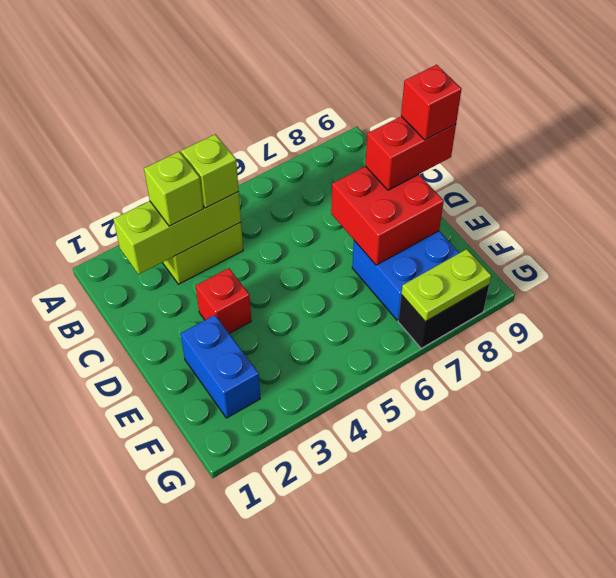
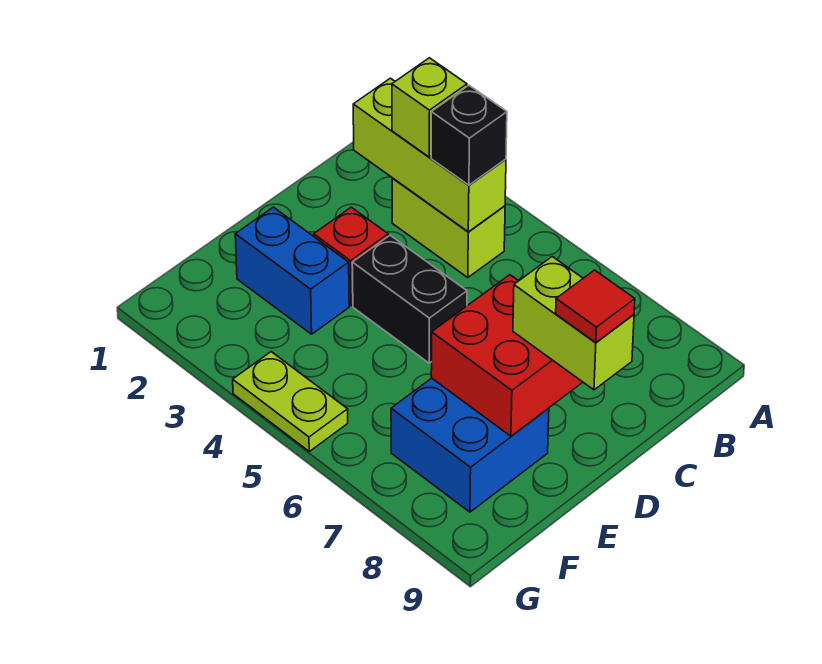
lime 1x1 brick [181,134,239,208] -> black 1x1 brick [431,86,507,185]
red 1x2 brick [365,116,456,190] -> lime 1x2 brick [513,257,634,390]
red 1x1 brick [401,65,461,140] -> red 1x1 tile [556,270,635,343]
blue 1x2 brick [181,315,260,418] -> blue 1x2 brick turned to [235,207,349,334]
black 1x2 brick [398,285,489,348] -> black 1x2 brick moved to [352,235,467,363]
lime 1x2 plate [402,249,491,322] -> lime 1x2 plate moved to [233,352,348,451]

